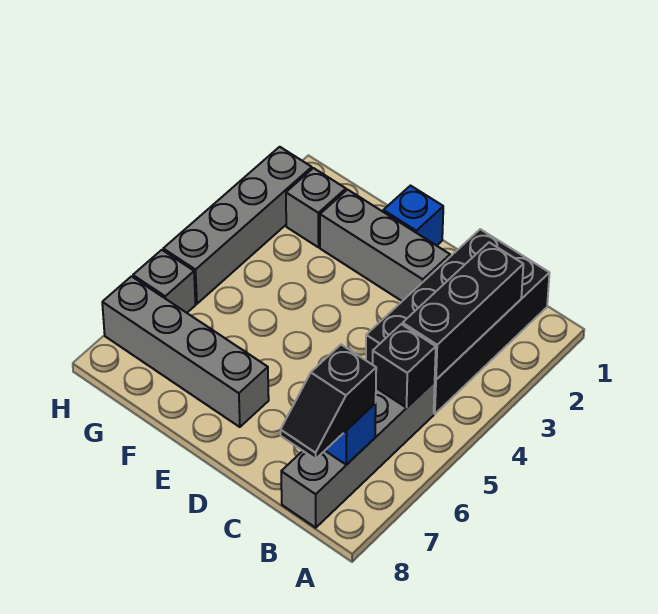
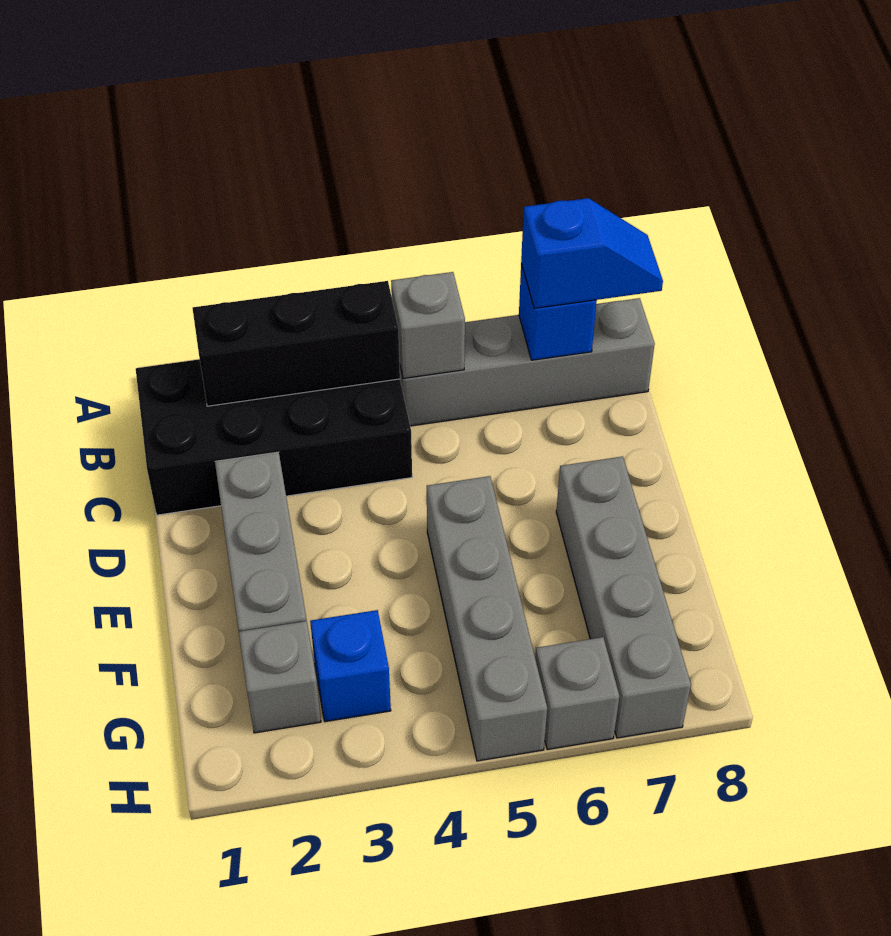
black 1x1 brick [372,324,436,408] -> grey 1x1 brick [391,272,465,378]
black 1x2 slope [281,345,376,459] -> blue 1x2 slope [521,198,663,308]
blue 1x1 brick [383,186,443,246] -> blue 1x1 brick moved to [310,610,391,722]
grey 1x4 brick [163,147,312,304] -> grey 1x4 brick turned to [427,476,547,761]

